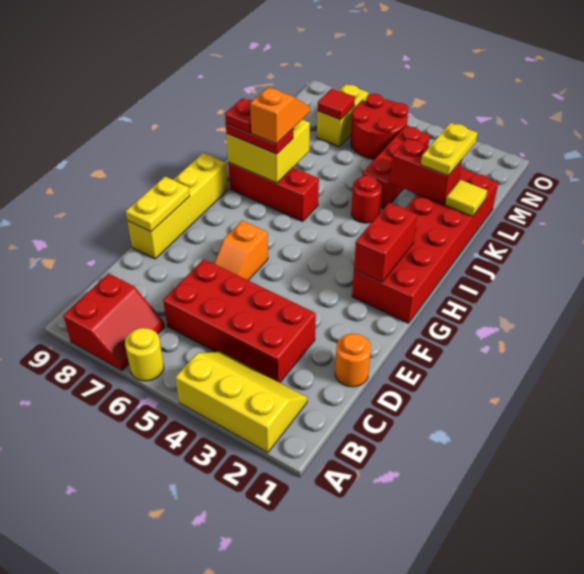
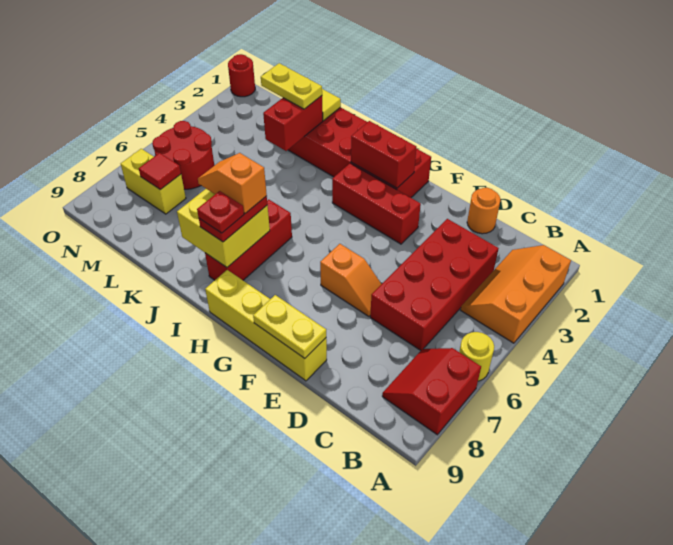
yellow 2x3 slope [175,352,308,453] -> orange 2x3 slope [461,245,571,343]
red 2x2 slope [63,273,165,371] -> red 2x2 slope turned to [382,348,481,435]
red 1x1 round brick [351,175,382,223] -> red 1x1 round brick moved to [228,54,255,97]
red 1x3 brick [363,126,430,209] -> red 1x3 brick moved to [332,163,421,244]

